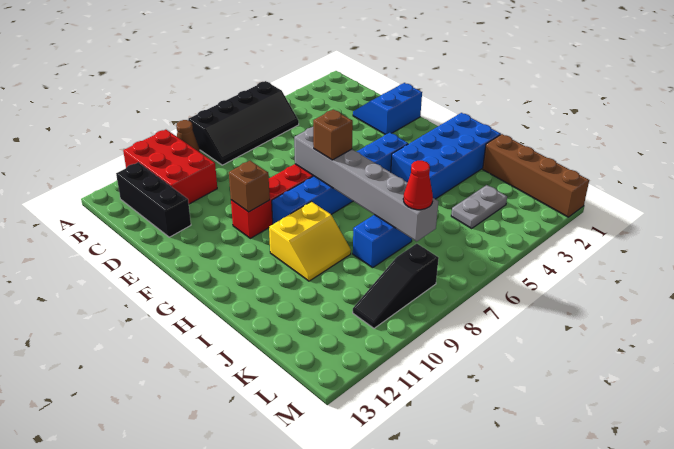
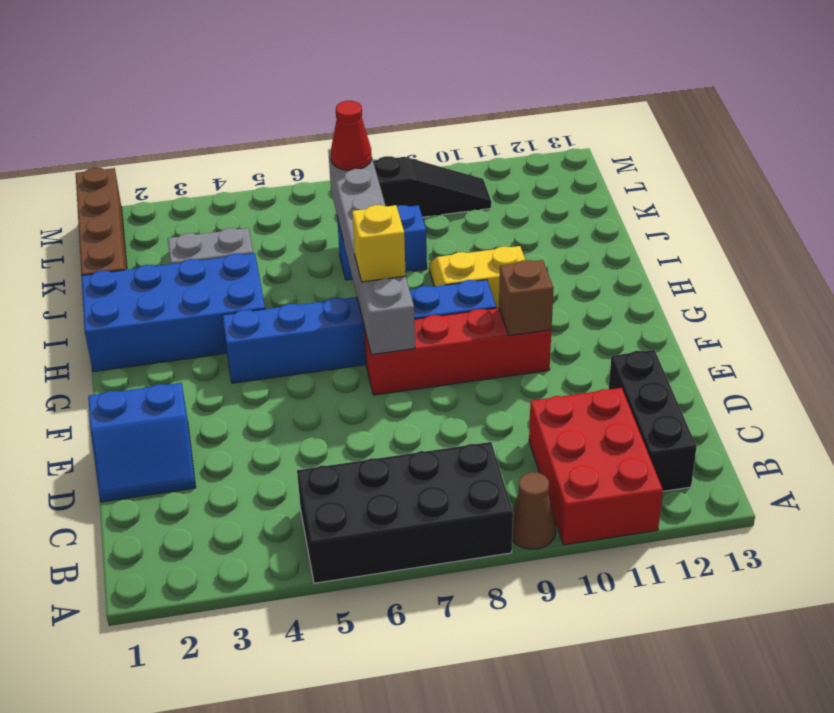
black 2x4 slope [188,81,299,165] -> black 2x4 brick [297,442,513,583]
brown 1x1 brick [313,110,353,160] -> yellow 1x1 brick [352,205,406,282]

